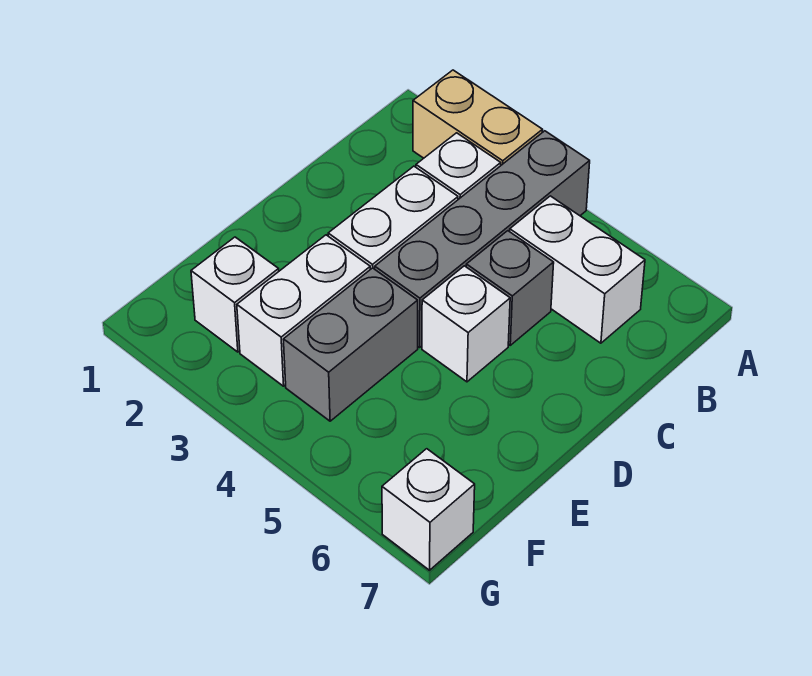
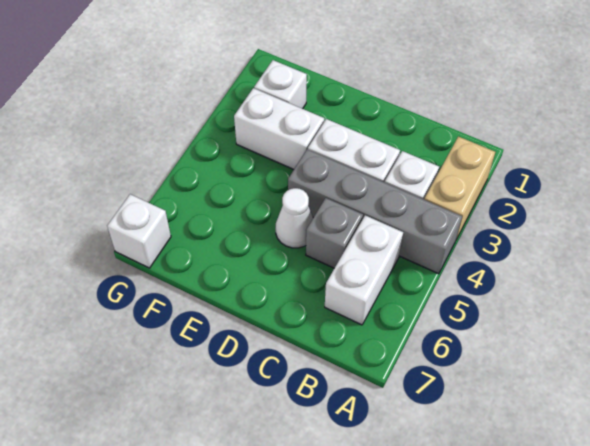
white 1x1 brick [422,266,510,382] -> white 1x1 cone [275,188,313,248]
grey 1x2 brick [283,268,418,421] -> none

